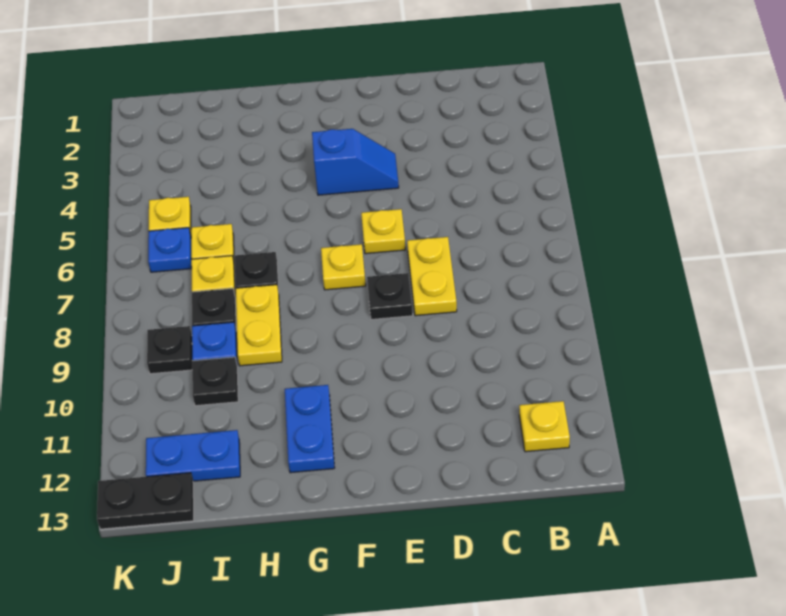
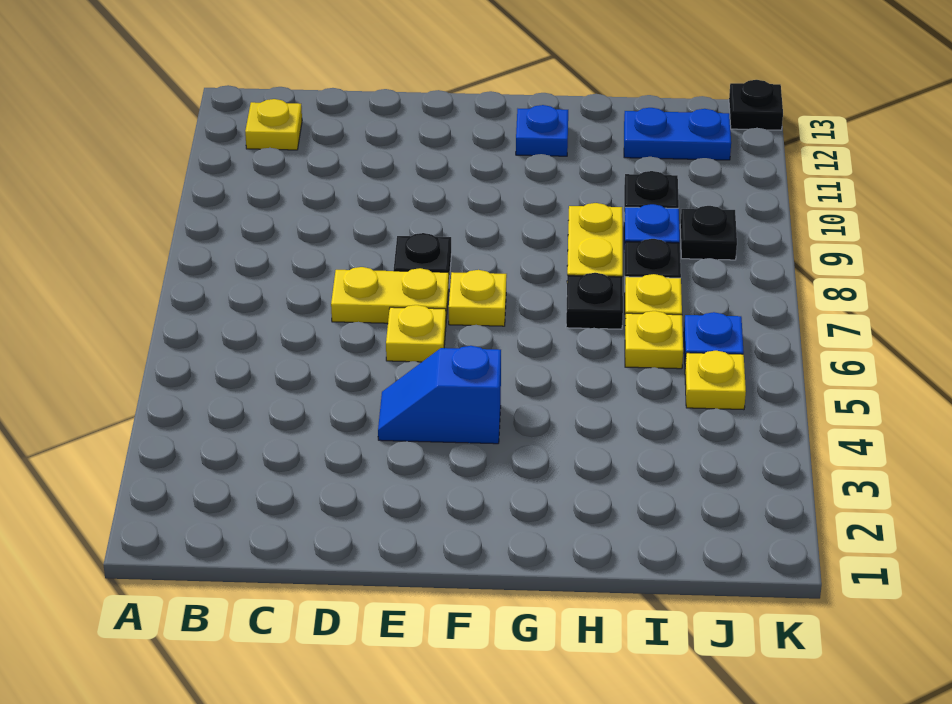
yellow 1x2 plate [407,237,457,316] -> yellow 1x2 plate turned to [331,267,449,323]
blue 1x2 plate [285,385,335,473] -> blue 1x1 plate [516,105,568,156]
black 1x2 plate [97,473,194,529] -> black 1x1 plate [729,80,783,130]

